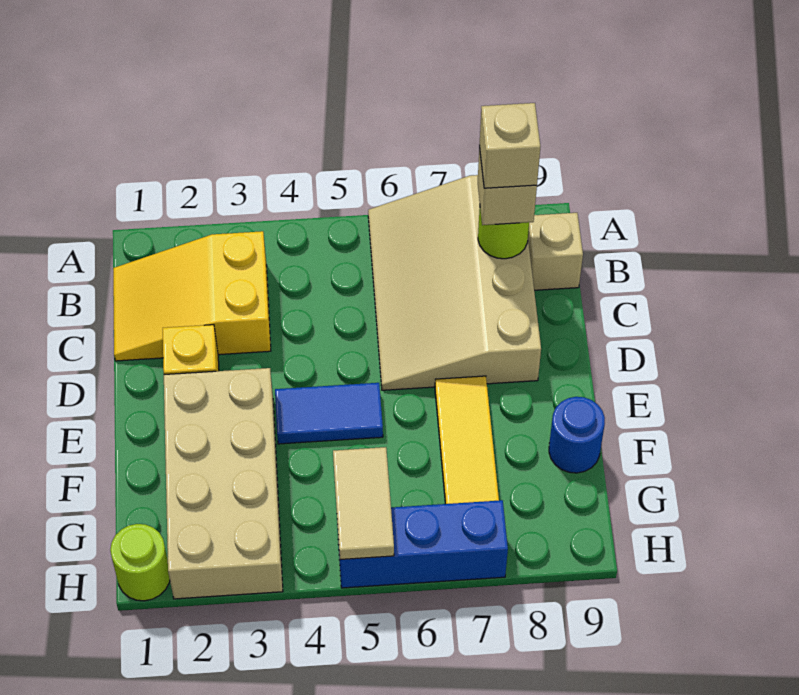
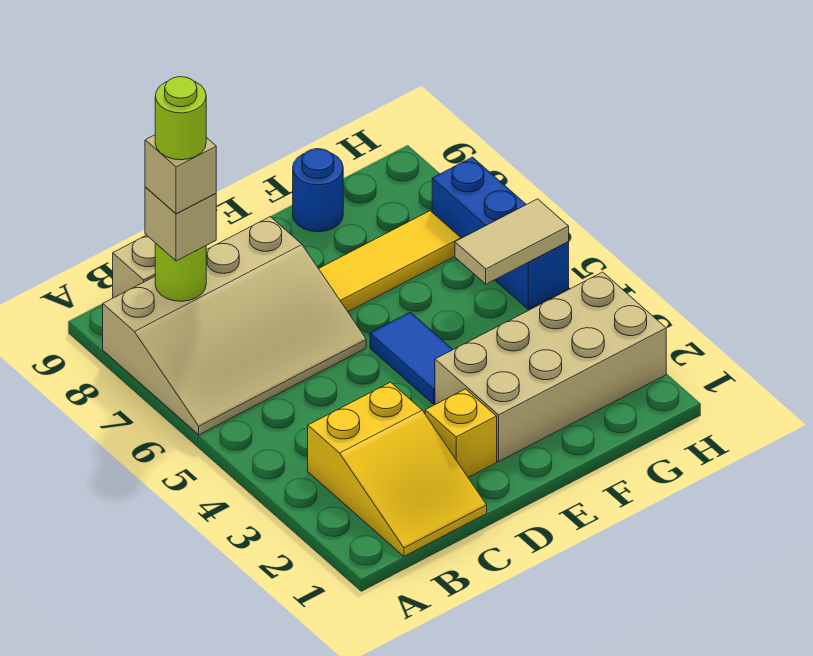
lime 1x1 round brick [110,524,170,601] -> lime 1x1 round brick moved to [155,77,206,160]

